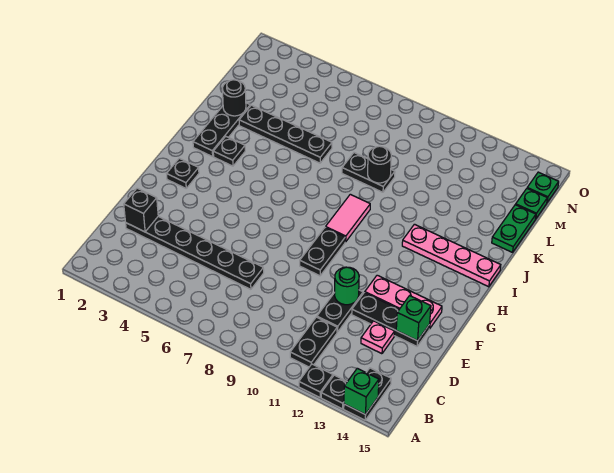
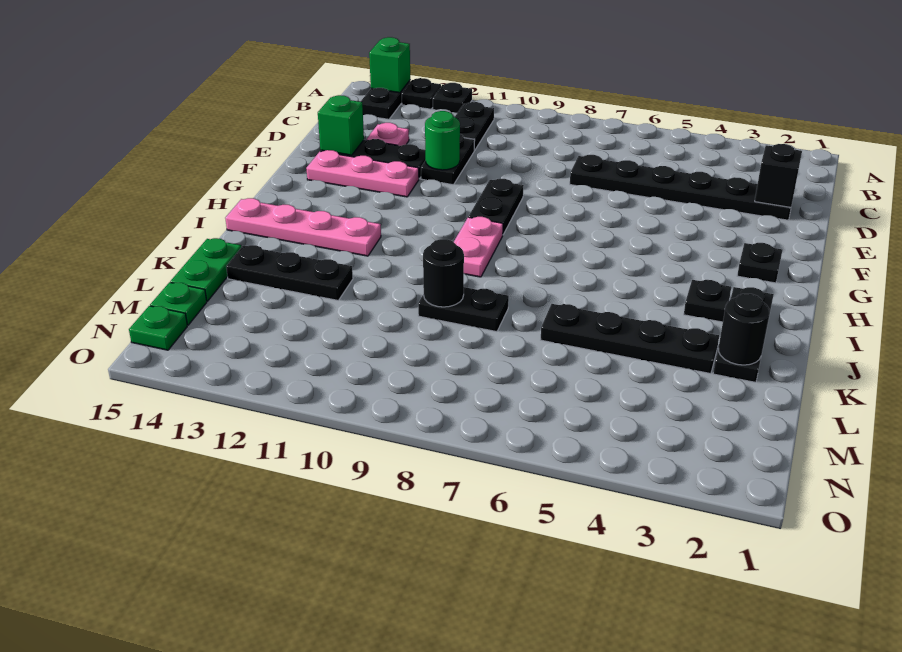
pink 1x2 tile [326,194,370,242] -> pink 1x2 plate [454,217,503,277]
none -> black 1x3 plate [226,245,353,300]

